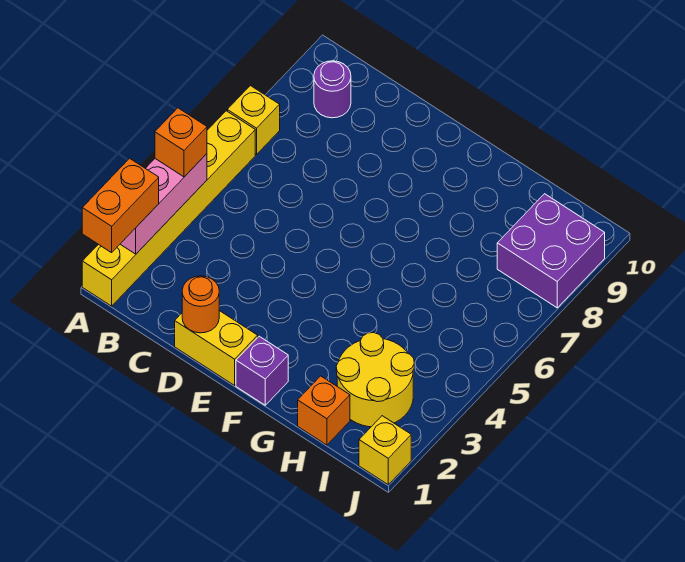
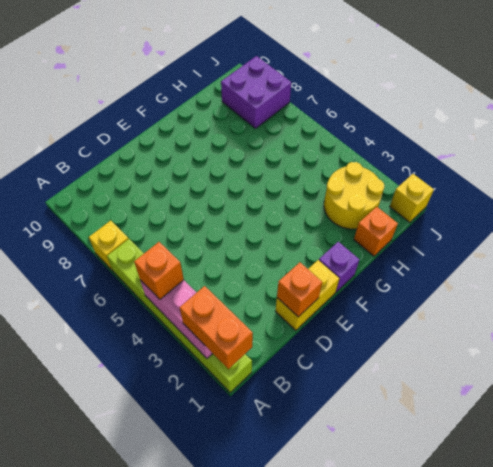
yellow 1x6 brick [82,111,255,306] -> lime 1x6 brick [107,239,252,393]
purple 1x1 round brick [314,61,351,118] -> none
orange 1x1 round brick [182,276,219,333] -> orange 1x1 brick [277,262,322,317]

